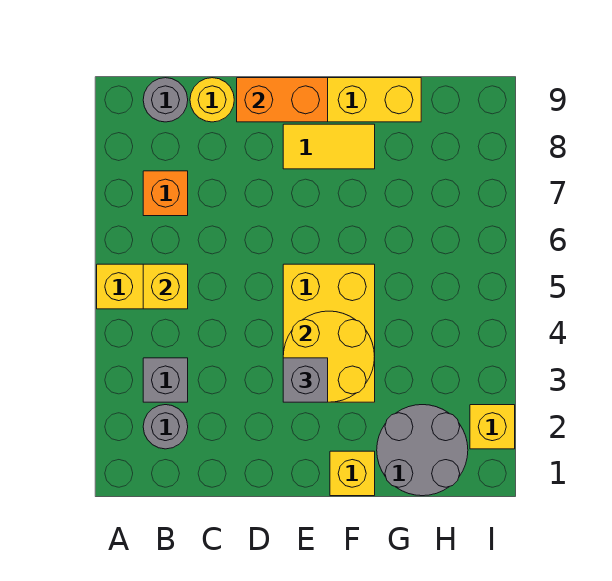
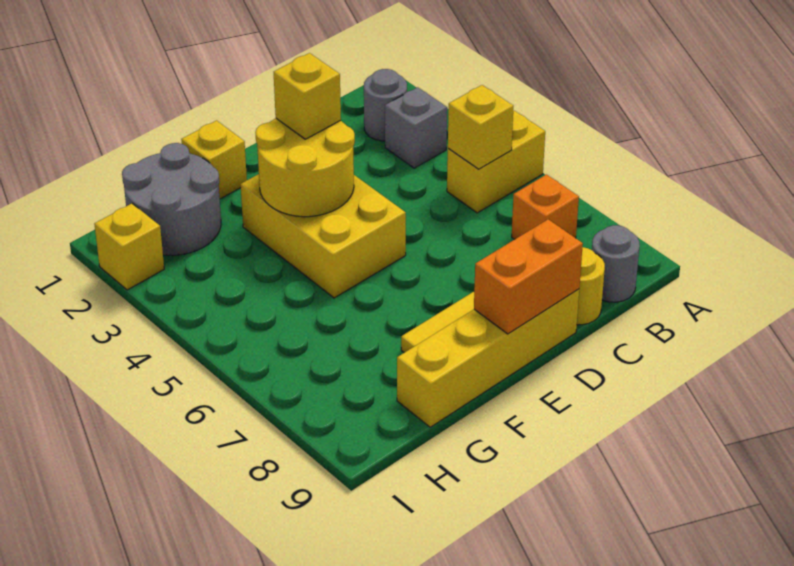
grey 1x1 brick [283,358,328,402] -> yellow 1x1 brick [274,53,341,139]

